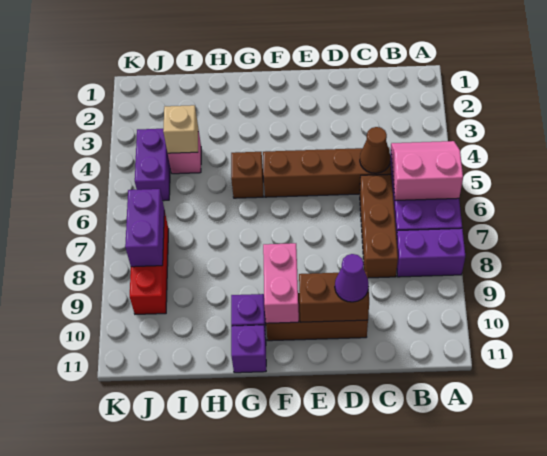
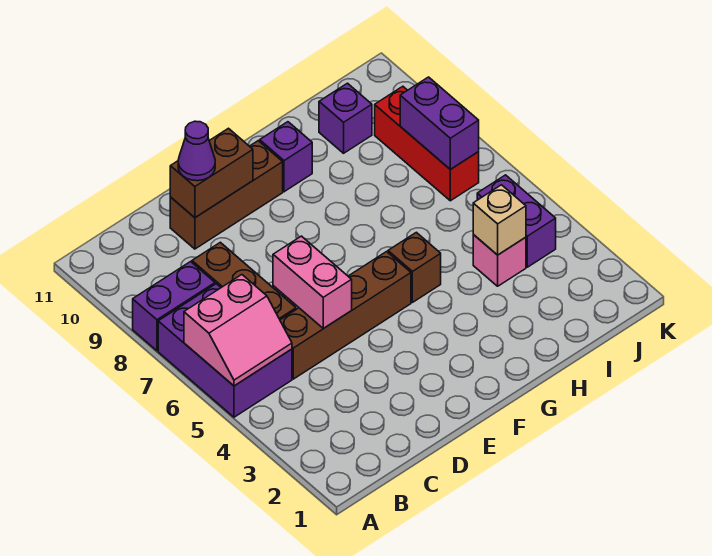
brown 1x1 cone [360,127,391,173] -> none
pink 1x2 brick [263,243,299,323] -> pink 1x2 brick moved to [273,236,352,328]
purple 1x1 brick [231,325,266,373] -> purple 1x1 brick moved to [319,83,372,153]

